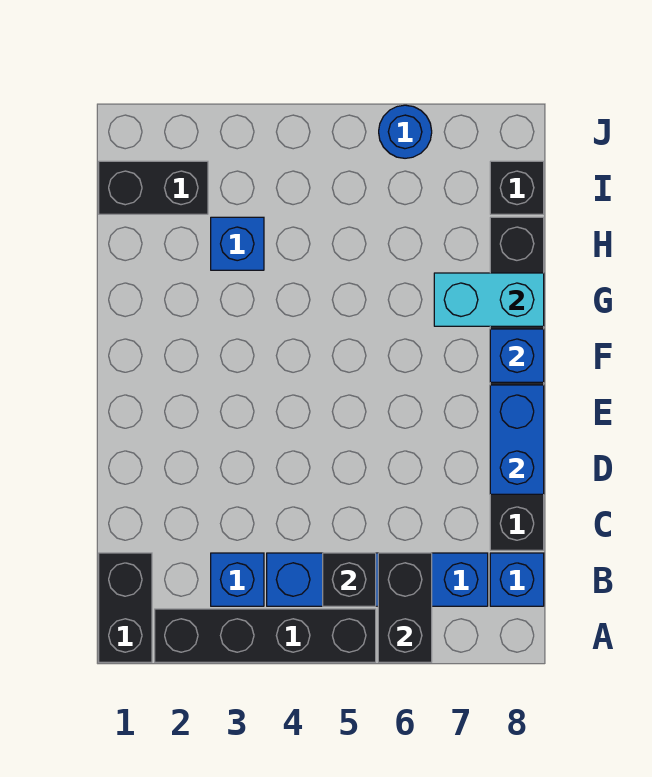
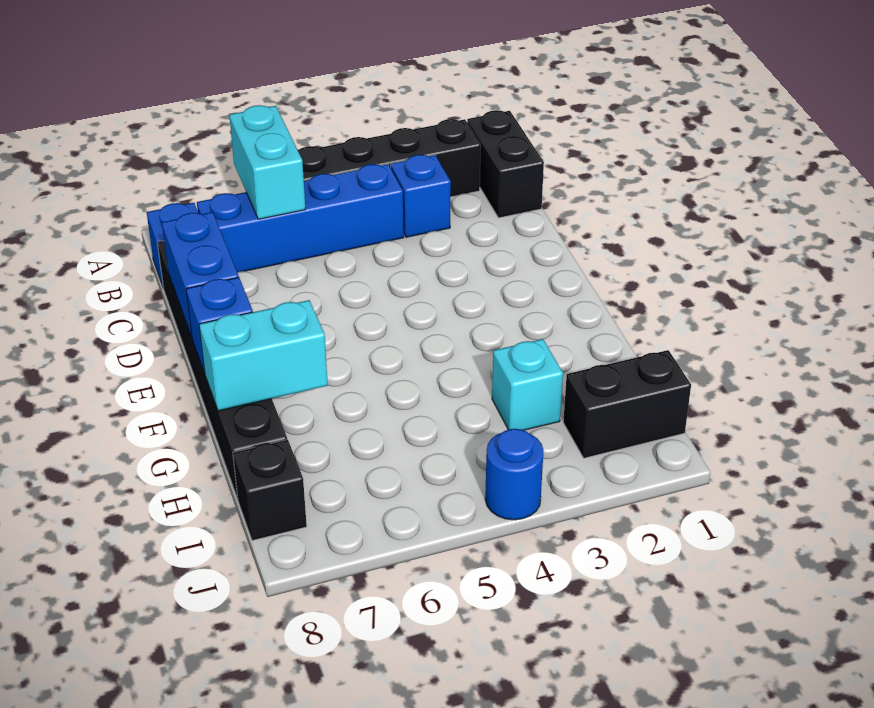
black 1x2 brick [378,553,432,662] -> cyan 1x2 brick [229,105,305,219]
black 1x1 brick [323,553,376,606] -> none
blue 1x1 brick [211,217,264,270] -> cyan 1x1 brick [492,339,563,430]
blue 1x1 round brick [379,105,432,158] -> blue 1x1 round brick moved to [485,429,544,520]

